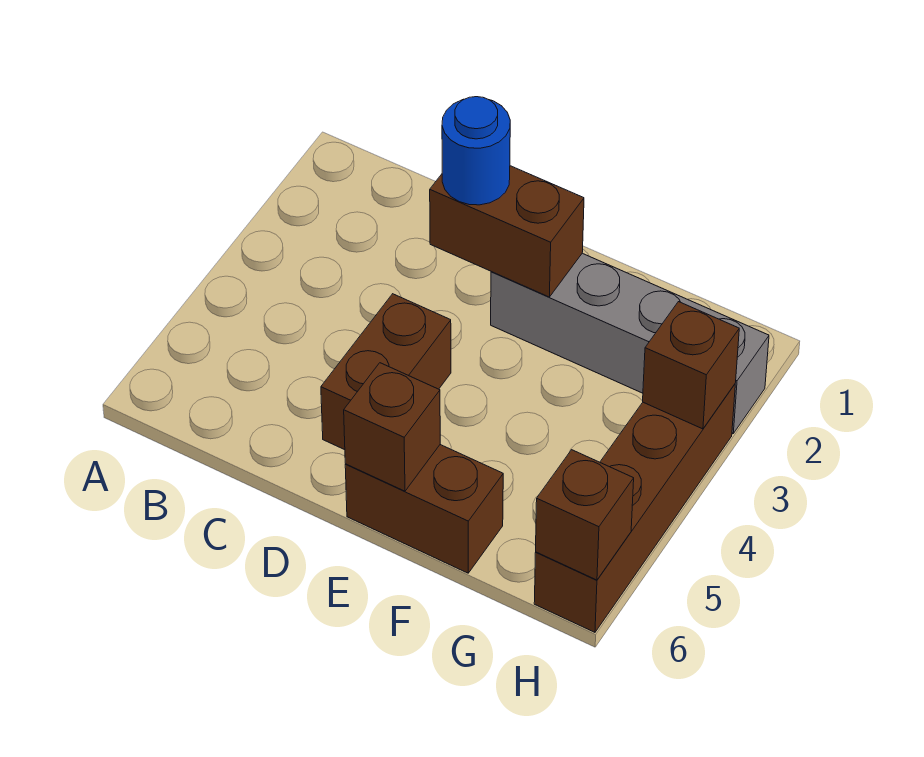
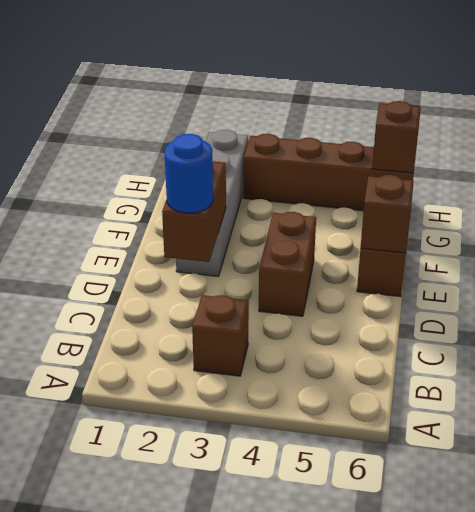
brown 1x2 brick [321,294,451,450] -> brown 1x2 brick turned to [259,212,316,316]
brown 1x1 brick [643,302,739,429] -> brown 1x1 brick moved to [192,295,249,376]

